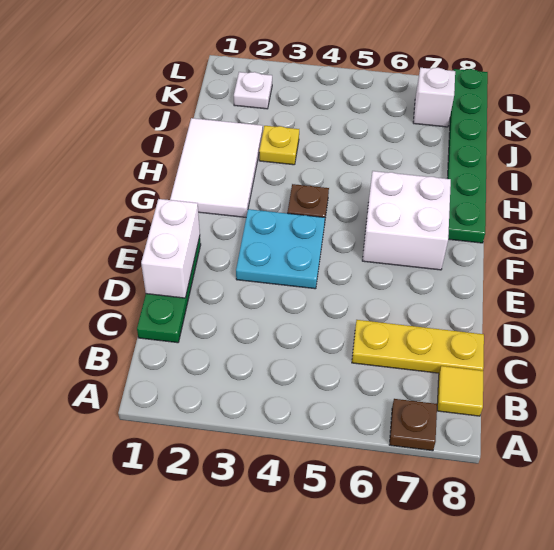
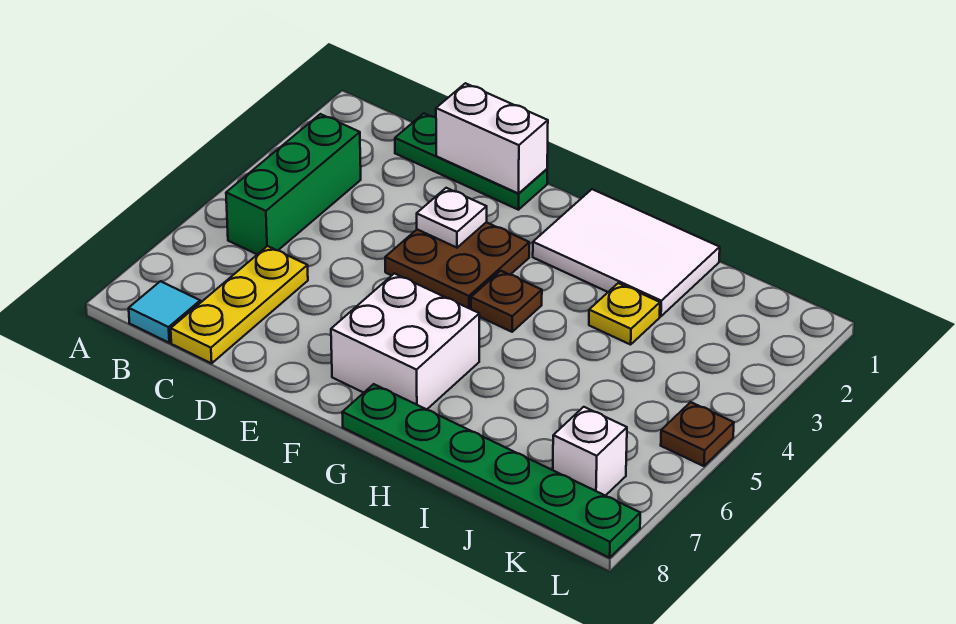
brown 1x1 plate [390,399,437,451] -> brown 1x1 plate moved to [661,402,734,466]
none -> green 1x3 brick [226,114,361,254]
yellow 1x1 tile [437,366,483,416] -> cyan 1x1 tile [129,281,200,343]
cyan 2x2 plate [236,209,325,289] -> brown 2x2 plate [385,222,529,309]
white 1x1 plate [234,72,272,109] -> white 1x1 plate moved to [417,188,487,248]

